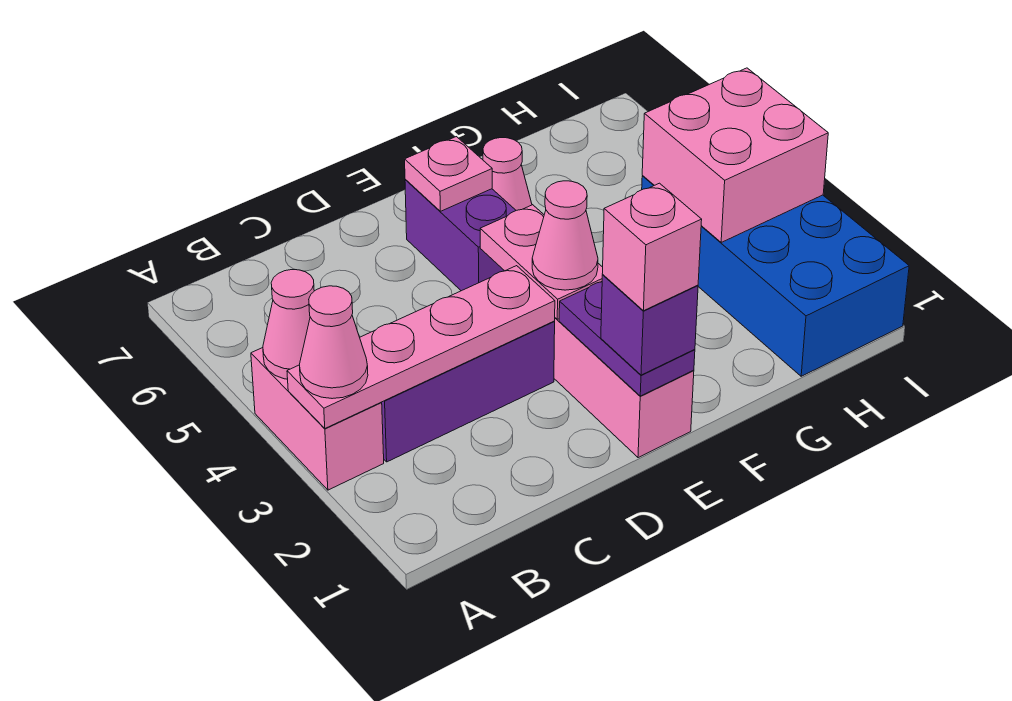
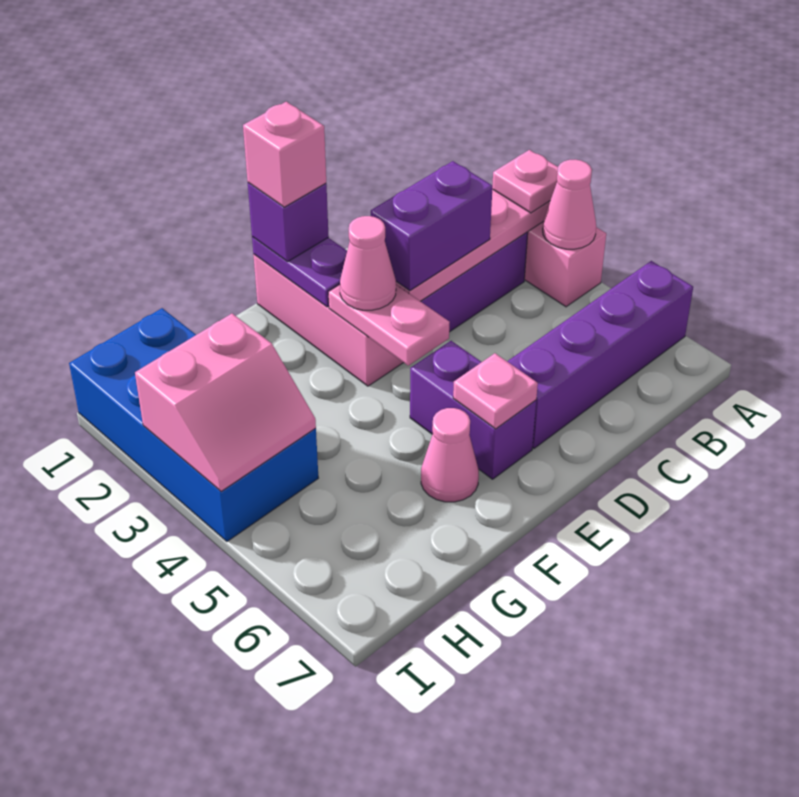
pink 1x1 cone [299,286,368,399] -> pink 1x1 plate [492,150,558,213]
none -> purple 1x4 brick [507,261,693,448]
none -> purple 1x2 brick [371,161,493,290]
pink 2x2 brick [642,68,828,242] -> pink 2x2 slope [135,314,316,491]

